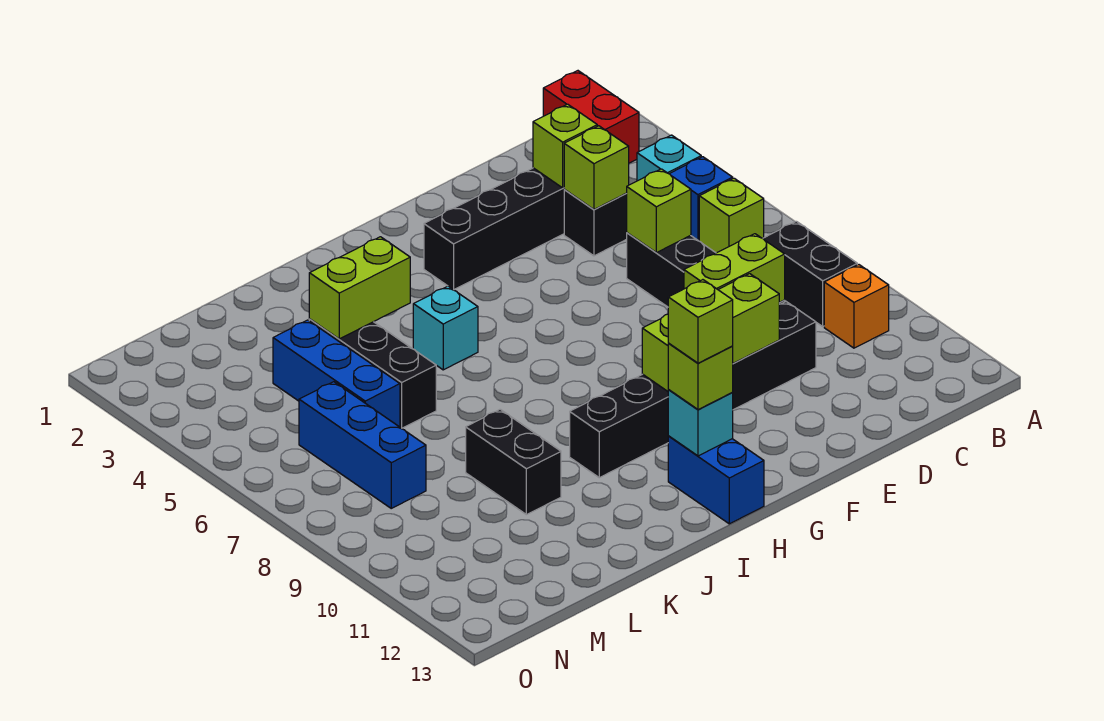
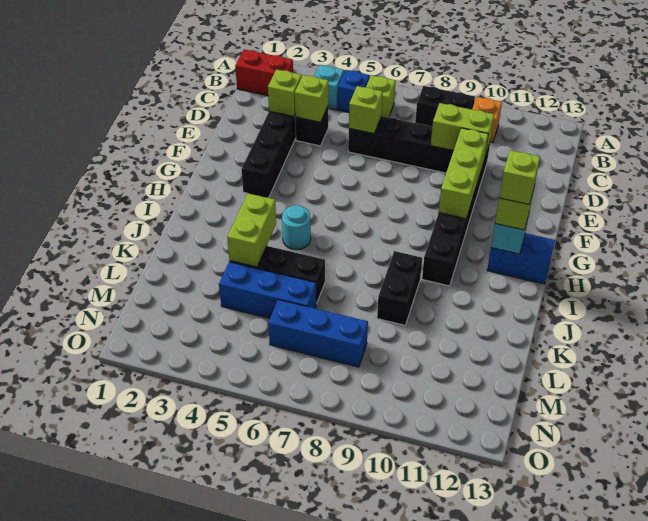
lime 1x2 brick [684,234,785,302] -> lime 1x2 brick turned to [431,103,494,156]
cyan 1x1 brick [413,286,478,370] -> cyan 1x1 round brick [282,205,311,250]
black 1x2 brick [466,409,561,515] -> black 1x2 brick turned to [377,251,422,325]

